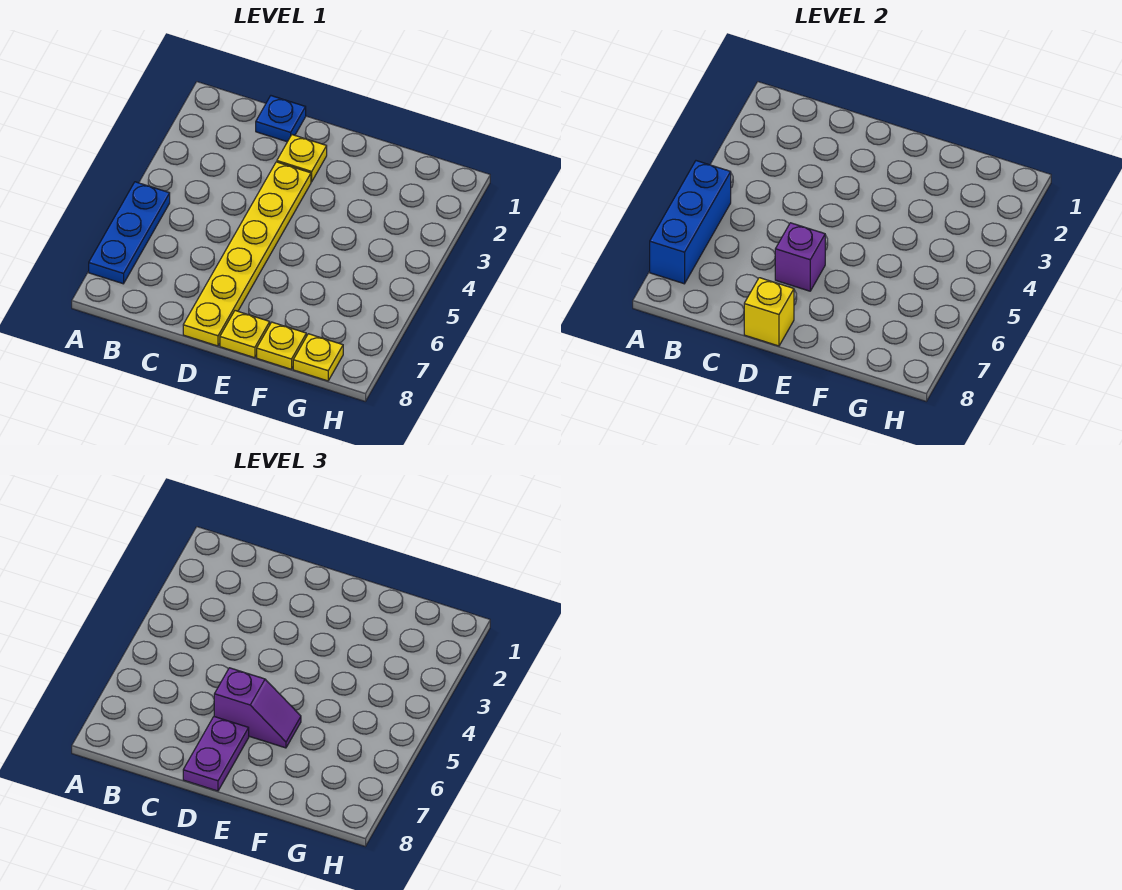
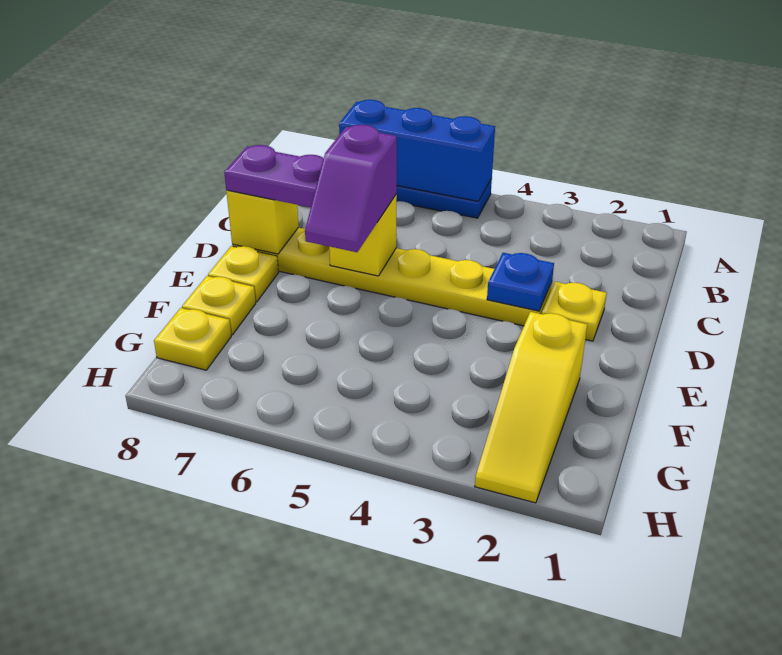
blue 1x1 plate [256,96,306,142] -> blue 1x1 plate moved to [487,253,554,311]
purple 1x1 brick [775,223,825,291] -> yellow 1x1 brick [329,194,397,276]
none -> yellow 1x3 slope [475,312,587,503]

